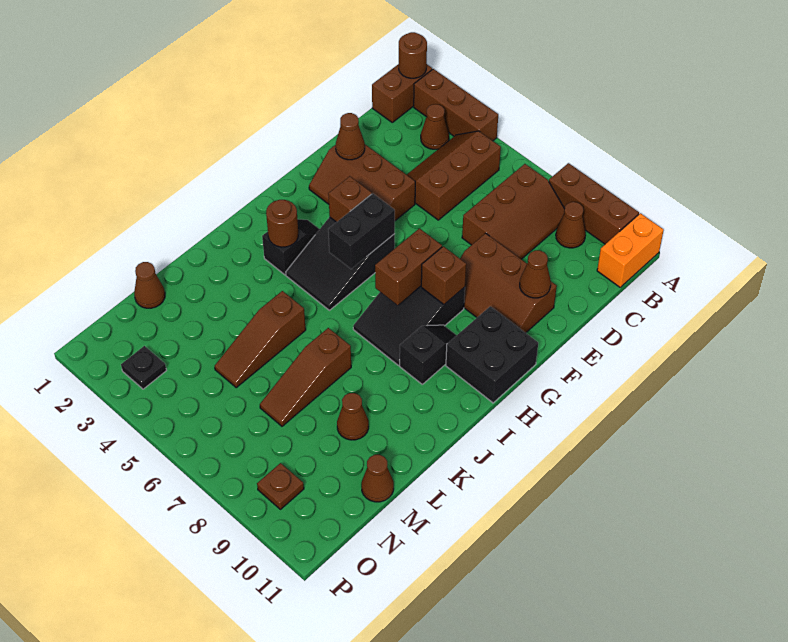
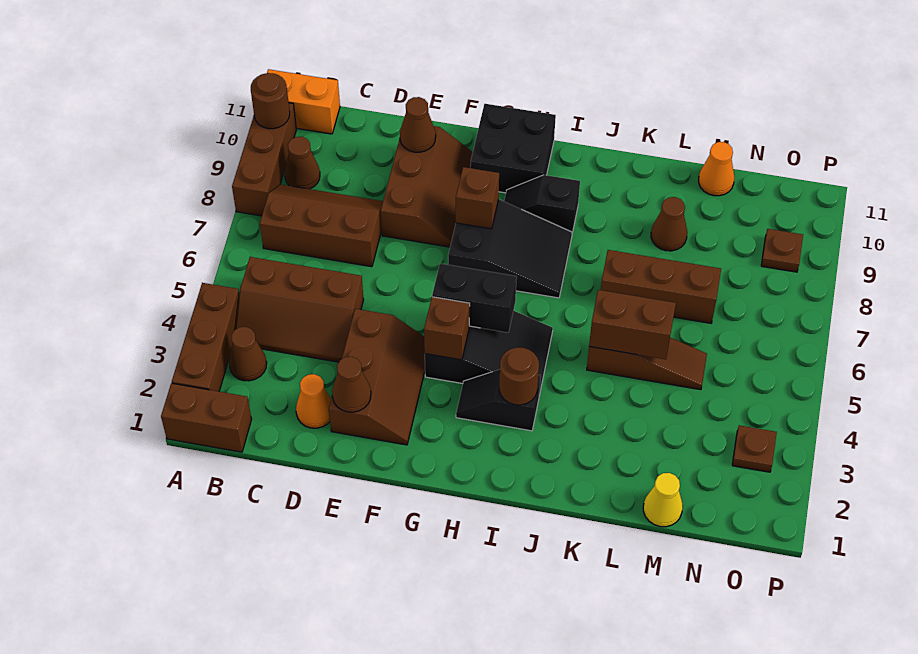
brown 1x1 round brick [399,32,427,78] -> brown 1x1 round brick moved to [251,73,290,129]
none -> orange 1x1 cone [296,374,331,428]
brown 1x2 brick [375,228,442,305] -> brown 1x2 brick moved to [589,290,676,359]
brown 1x3 slope [260,328,351,426] -> brown 1x3 brick [601,250,721,323]
brown 1x1 cone [134,262,165,308] -> yellow 1x1 cone [643,473,683,527]
brown 1x1 cone [361,455,394,502] -> orange 1x1 cone [699,142,734,196]
black 1x1 plate [121,346,166,389] -> brown 1x1 plate [732,425,777,472]

